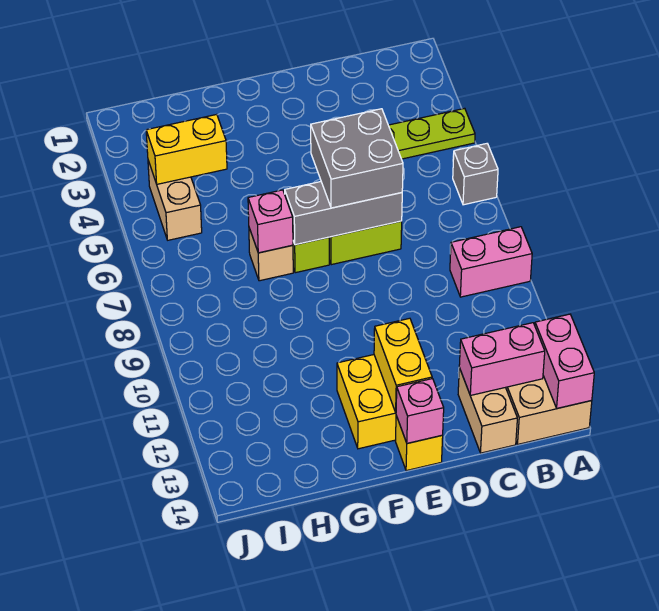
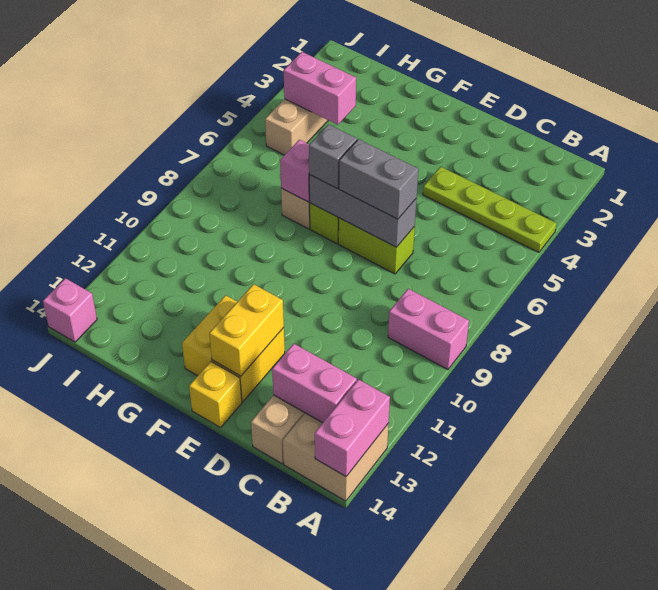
grey 1x1 brick [453,144,498,205] -> grey 1x1 brick moved to [309,125,357,188]
grey 2x2 brick [311,109,403,208] -> grey 1x2 brick [339,139,418,219]
pink 1x1 brick [396,379,444,443] -> pink 1x1 brick moved to [43,278,97,342]
yellow 1x2 brick [146,114,227,184] -> pink 1x2 brick [284,52,356,125]

